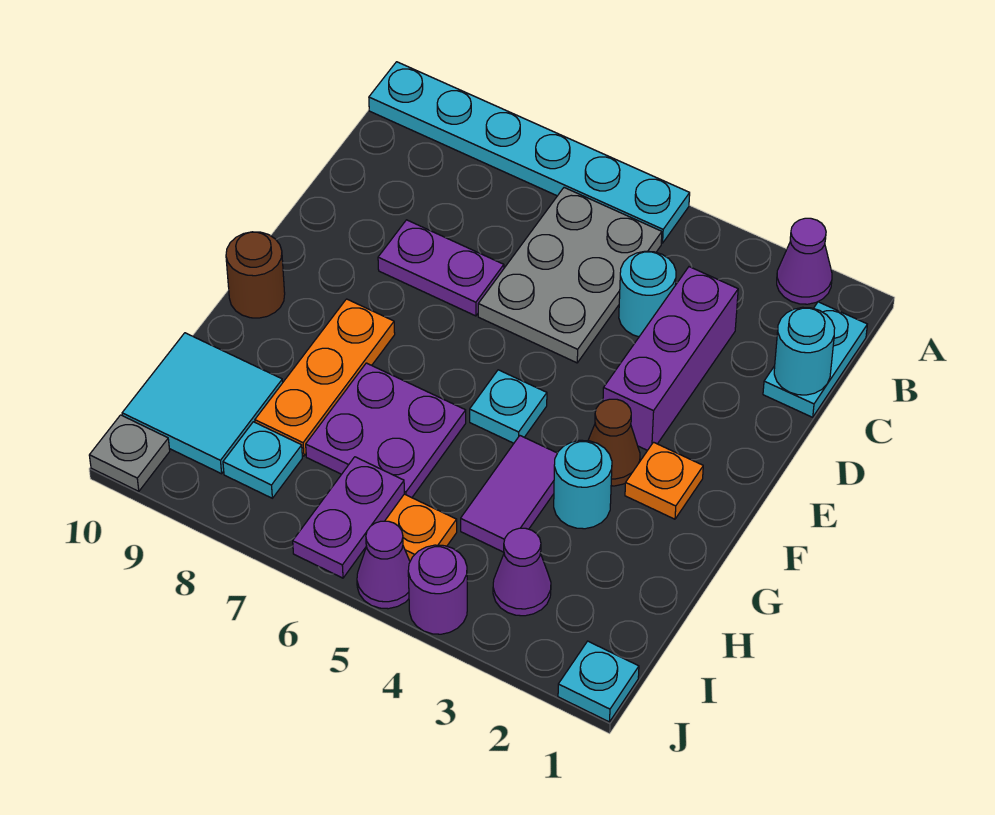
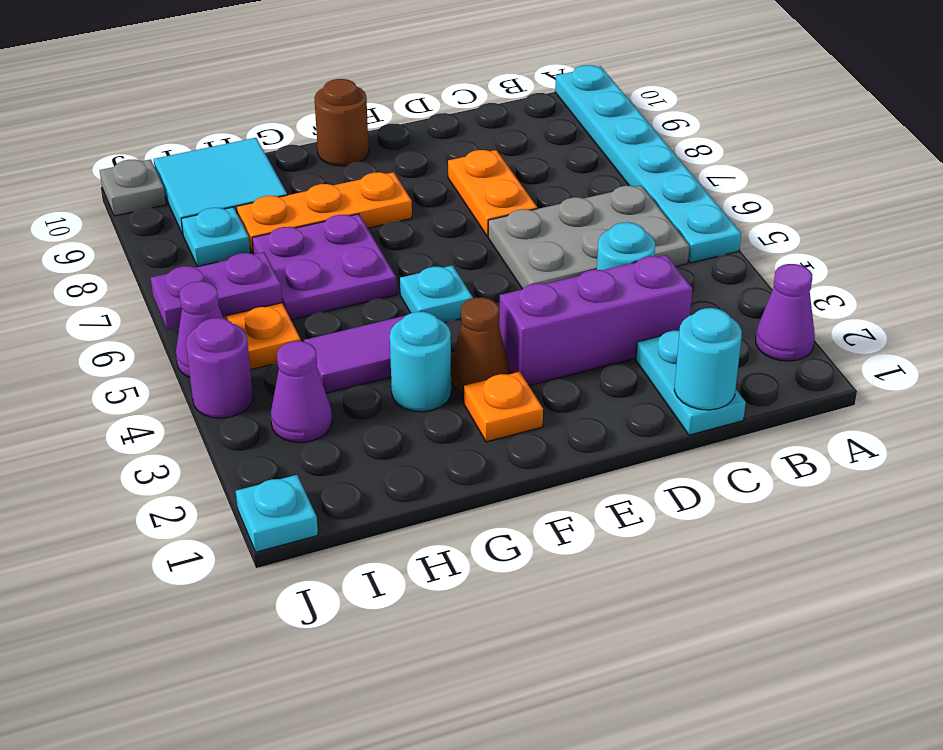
cyan 1x2 plate [763,302,867,417] -> cyan 1x2 plate turned to [636,331,746,435]
purple 1x2 plate [378,220,504,316] -> orange 1x2 plate [448,150,537,236]

